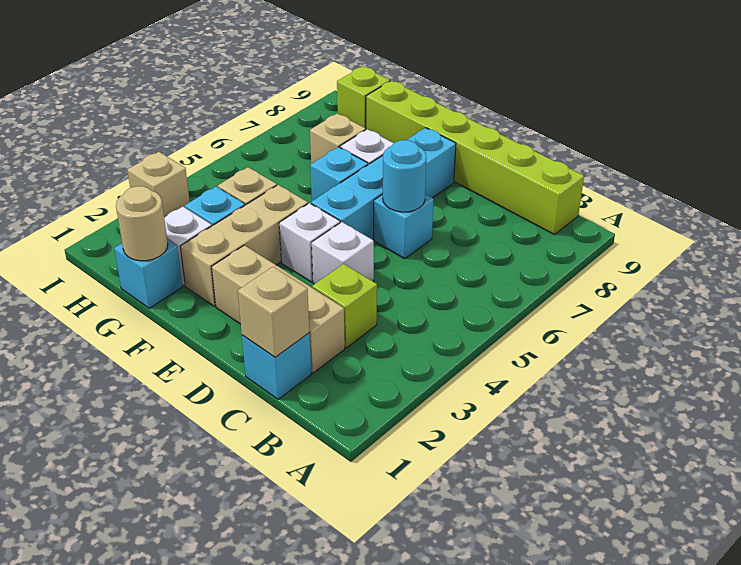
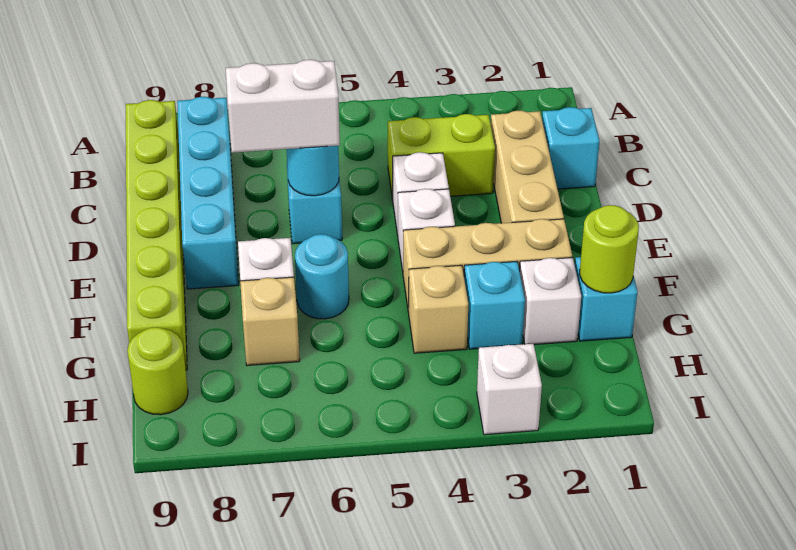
tan 1x1 brick [238,267,309,357] -> none
lime 1x1 brick [312,264,377,348] -> lime 1x2 brick [388,114,495,200]
none -> white 1x2 brick [226,60,340,153]
cyan 1x4 brick [311,128,456,240] -> cyan 1x4 brick turned to [177,97,239,289]
cyan 1x1 brick [310,147,368,201] -> cyan 1x1 round brick [295,234,349,319]
tan 1x1 round brick [116,186,168,261] -> lime 1x1 round brick [580,205,639,293]
lime 1x1 brick [337,66,390,129] -> lime 1x1 round brick [127,327,188,415]
tan 1x1 brick [127,152,190,217] -> white 1x1 brick [477,344,542,435]

